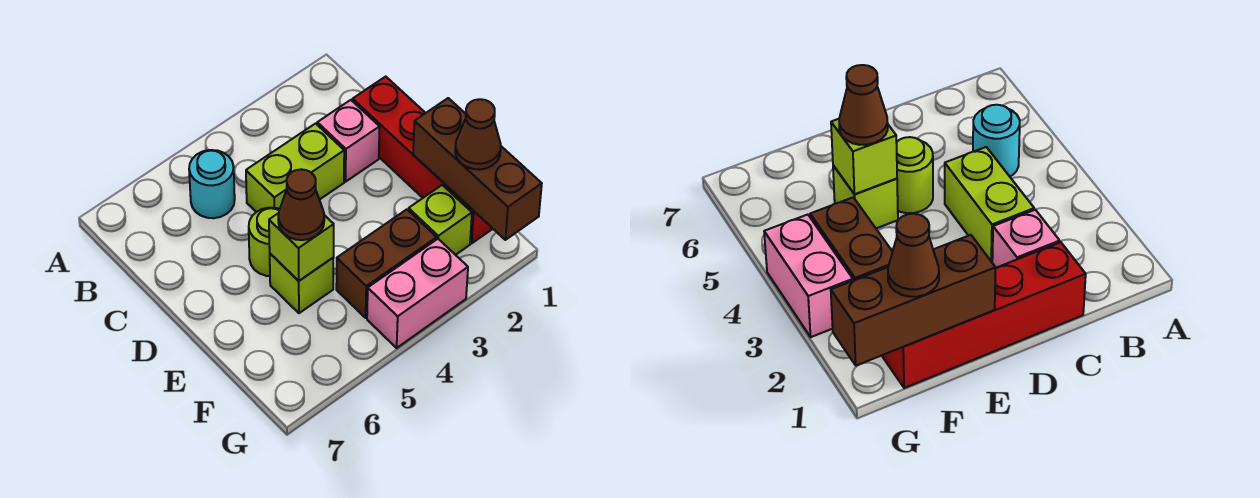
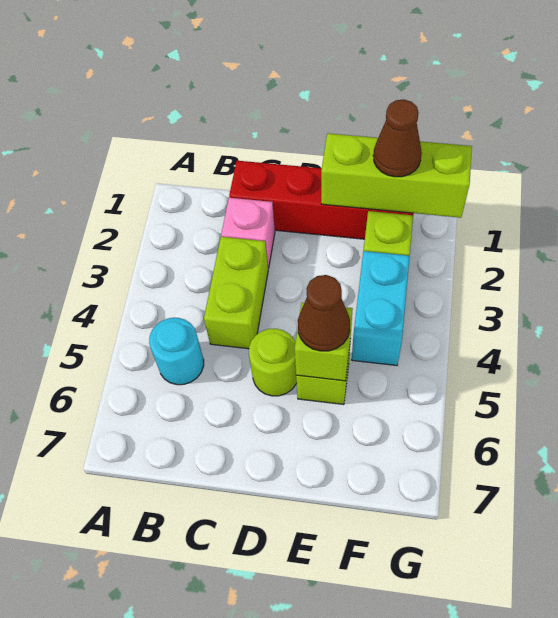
brown 1x3 brick [413,98,542,240] -> lime 1x3 brick [321,133,472,218]
brown 1x2 brick [336,209,437,318] -> cyan 1x2 brick [352,251,410,366]
pink 1x2 brick [367,239,468,348] -> none

